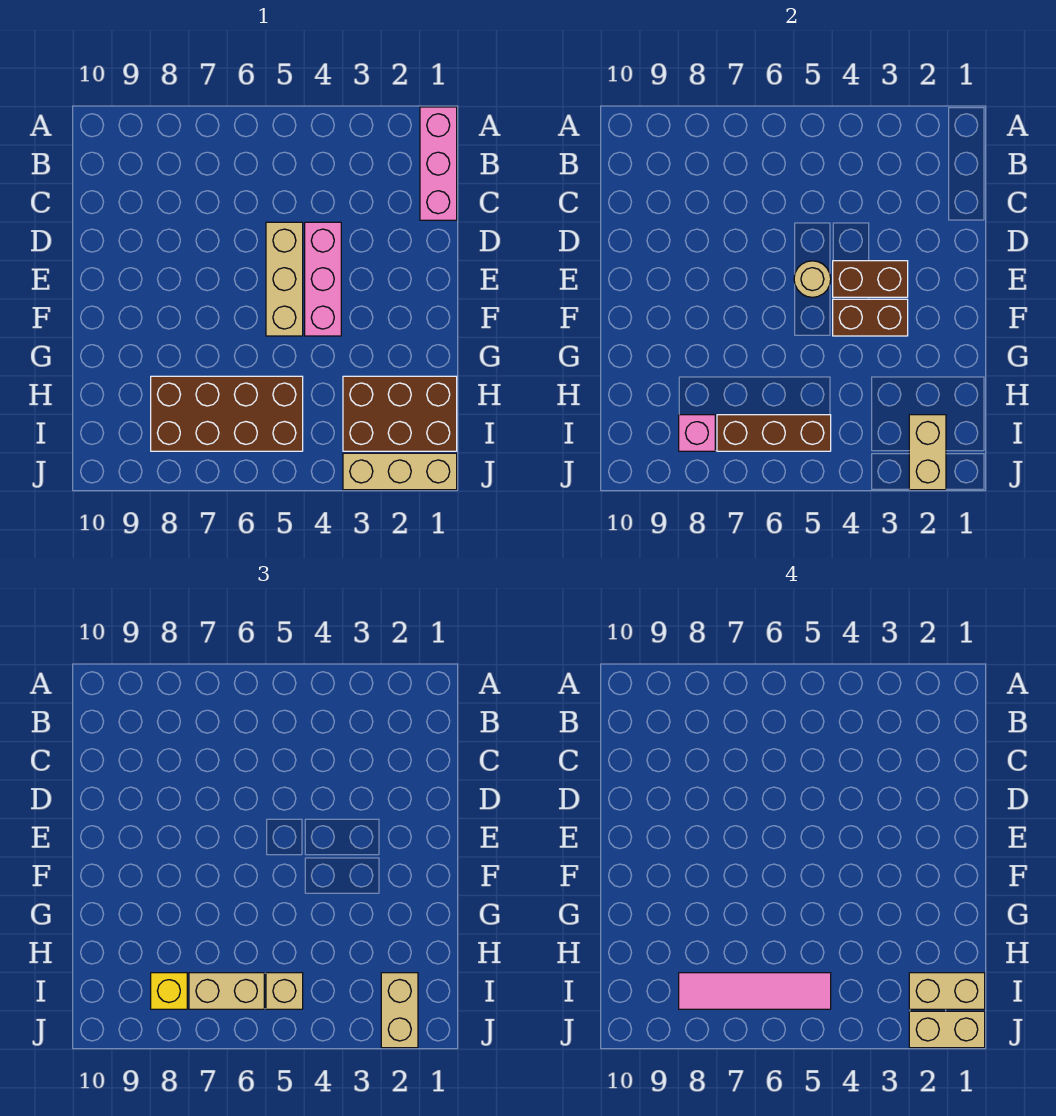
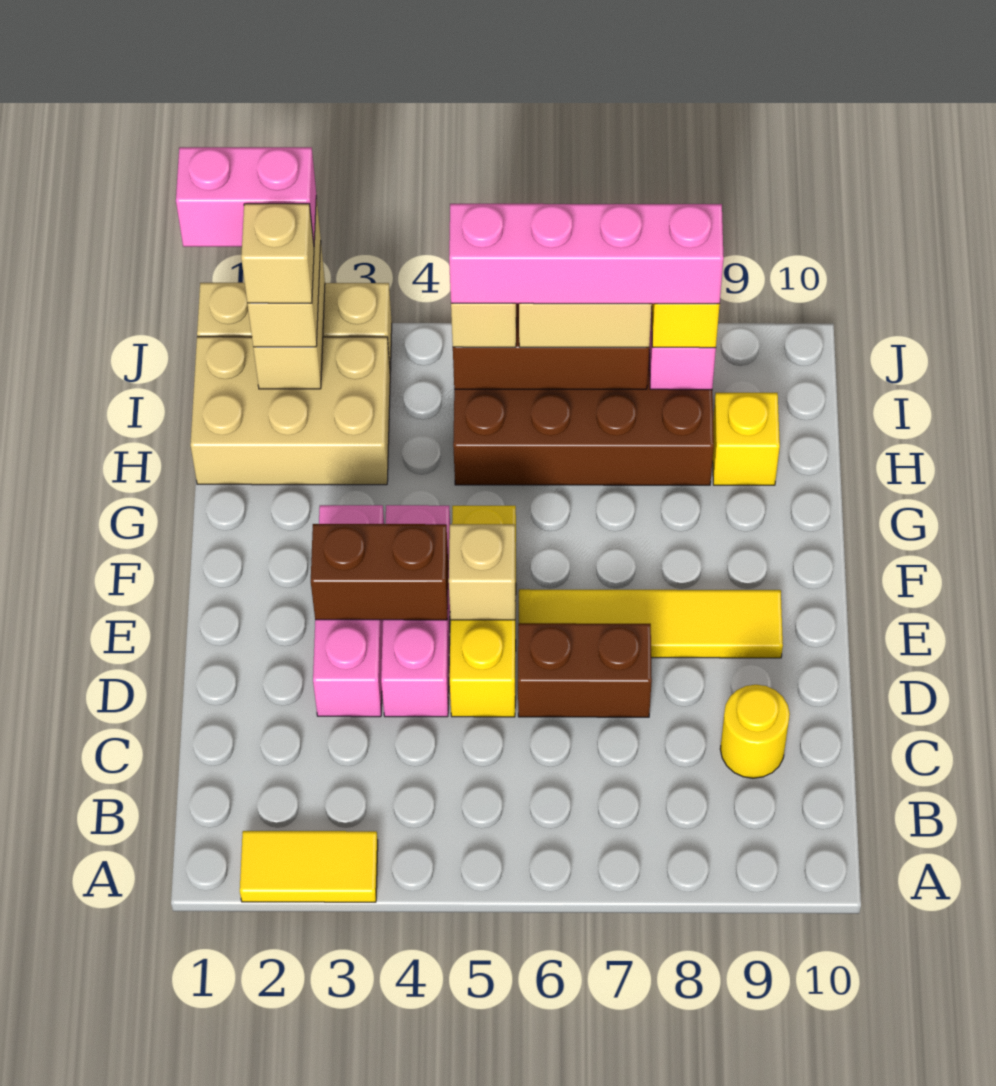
pink 1x3 brick [420,107,457,220] -> pink 1x3 brick moved to [313,505,384,717]
none -> yellow 1x2 tile [240,831,378,902]
none -> yellow 1x1 round brick [720,685,790,778]
tan 1x3 brick [266,222,303,336] -> yellow 1x3 brick [450,506,516,717]
tan 1x1 round brick [794,261,831,297] -> tan 1x1 brick [449,524,515,620]
none -> yellow 1x4 tile [519,589,783,658]
brown 1x2 brick [833,299,908,336] -> brown 1x2 brick moved to [518,623,652,717]
brown 2x3 brick [343,376,457,451] -> tan 2x3 brick [190,337,390,485]
none -> yellow 1x1 brick [713,393,780,485]
tan 1x2 brick [909,973,985,1009] -> tan 1x1 brick [241,204,314,303]
pink 1x4 tile [679,973,831,1009] -> pink 1x4 brick [449,204,724,304]
tan 1x2 brick [909,1011,985,1048] -> pink 1x2 brick [176,147,316,247]

